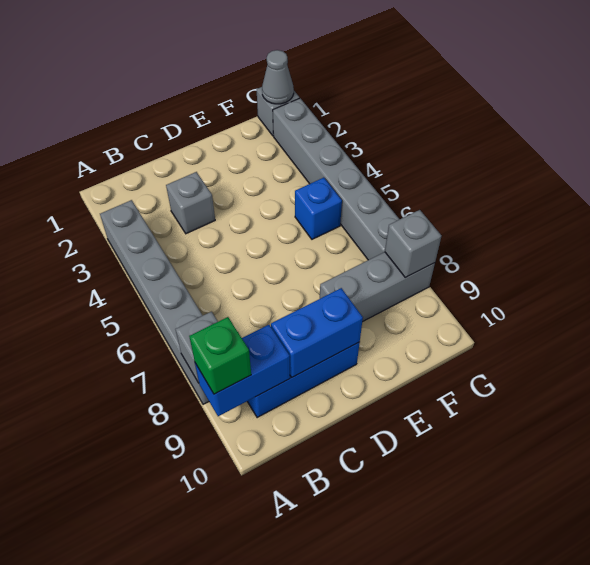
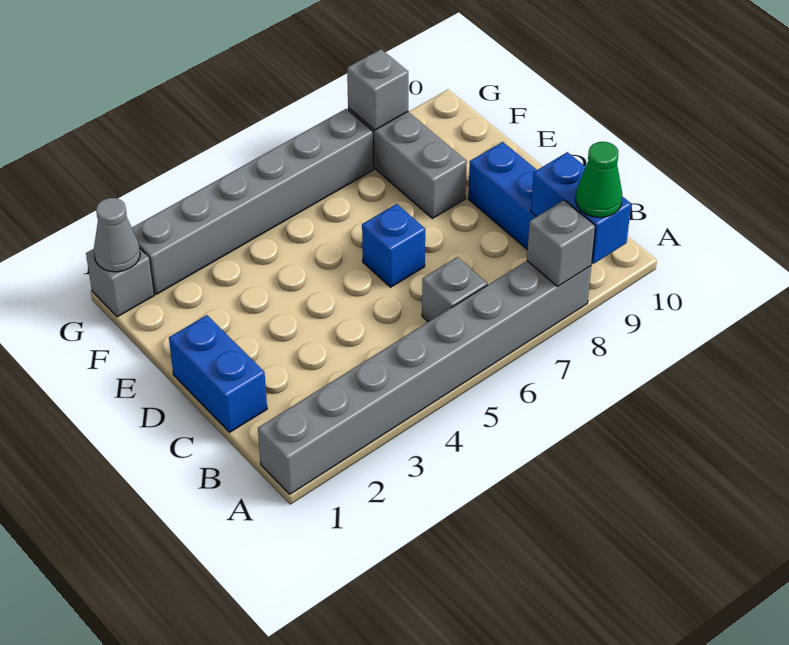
grey 1x6 brick [100,200,209,404] -> grey 1x8 brick [258,261,591,494]
green 1x1 brick [189,317,251,394] -> green 1x1 cone [576,142,622,217]
grey 1x1 brick [166,172,215,234] -> grey 1x1 brick moved to [422,257,487,322]
blue 1x2 brick [271,288,363,377] -> blue 1x2 brick moved to [169,315,267,432]
blue 1x1 brick [295,178,342,239] -> blue 1x1 brick moved to [362,204,425,287]

